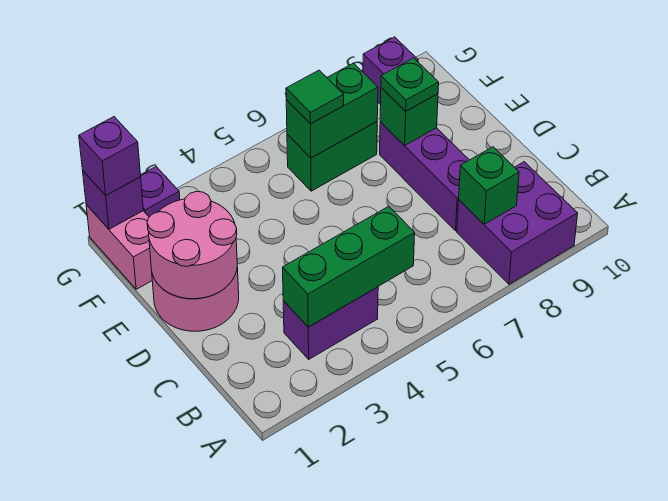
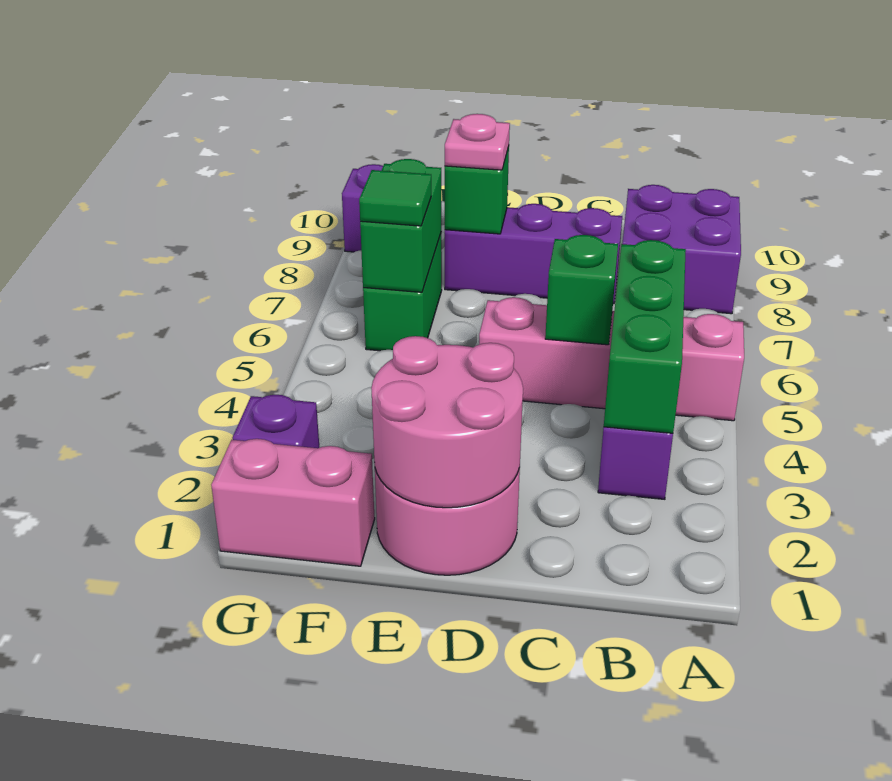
none -> pink 1x4 brick [479,297,744,421]
green 1x1 brick [459,147,519,224] -> green 1x1 brick moved to [545,235,618,345]
green 1x1 plate [381,58,439,111] -> pink 1x1 plate [445,114,510,170]
purple 1x1 brick [83,171,143,229] -> none
purple 1x1 brick [79,117,141,195] -> none

